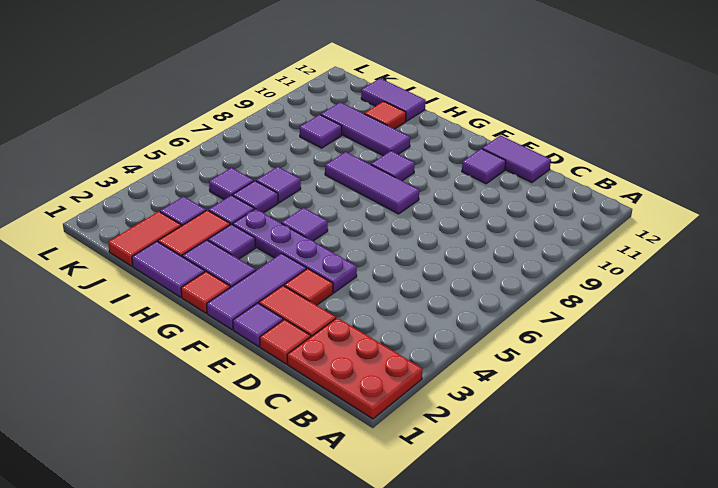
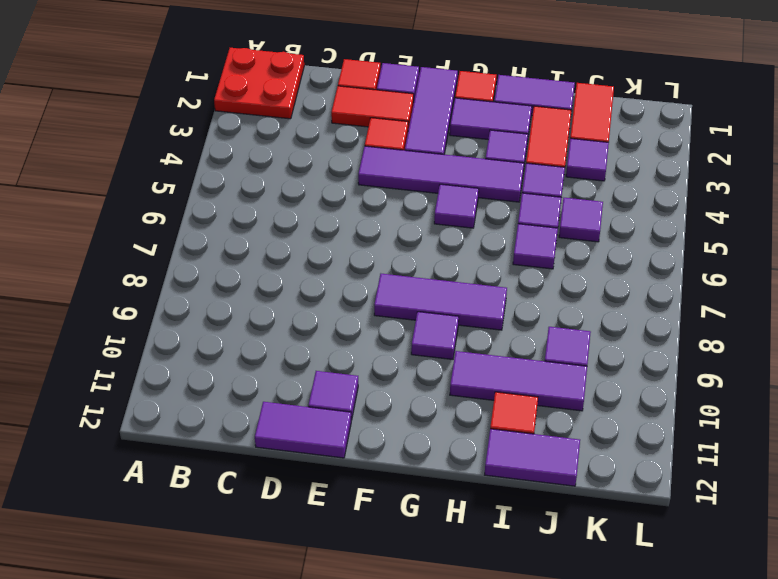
red 2x3 plate [287,318,423,419] -> red 2x2 plate [214,48,304,119]
purple 1x4 plate [233,209,357,293] -> purple 1x4 tile [358,146,524,202]

